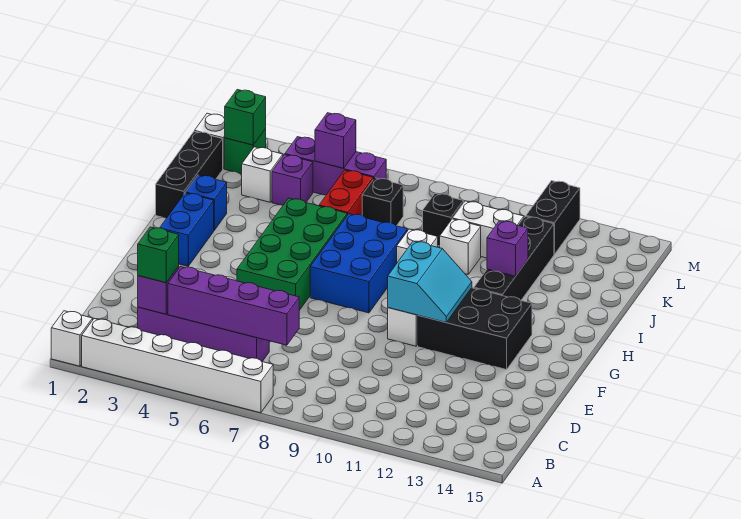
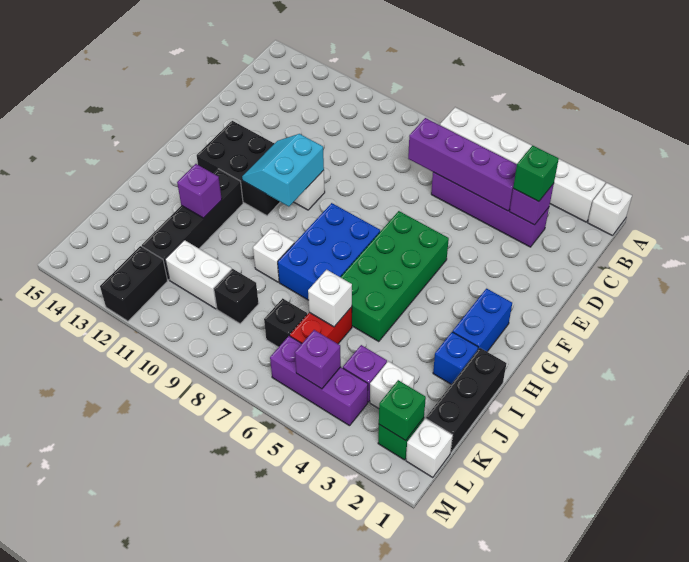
white 1x1 brick [440,219,481,274] -> white 1x1 brick moved to [308,270,352,327]

